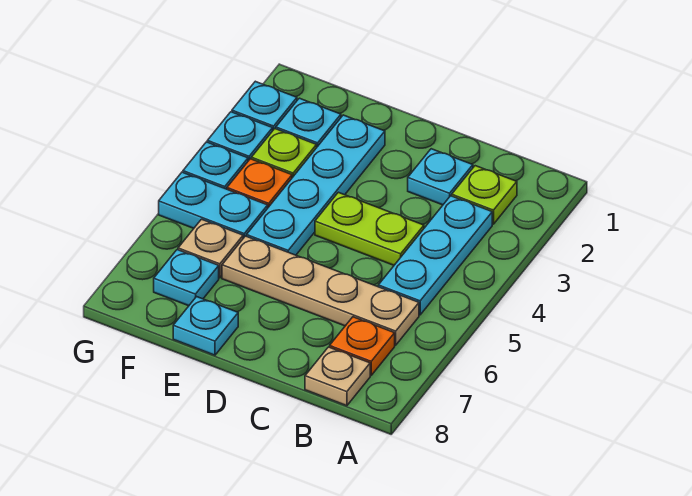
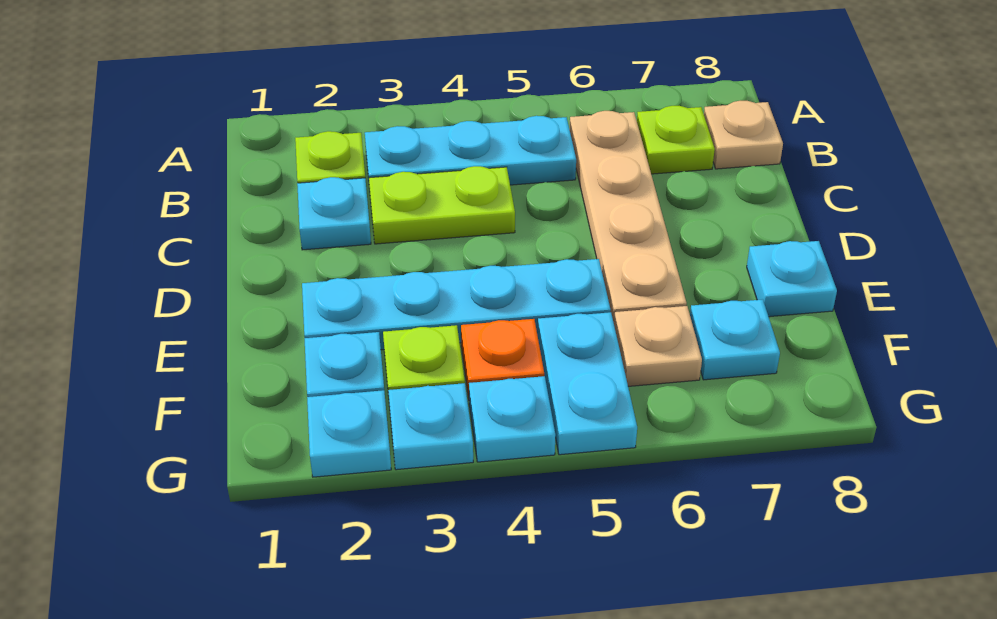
orange 1x1 plate [330,317,395,375] -> lime 1x1 plate [637,106,715,174]
lime 1x2 plate [315,192,424,265] -> lime 1x2 plate turned to [369,166,515,244]

